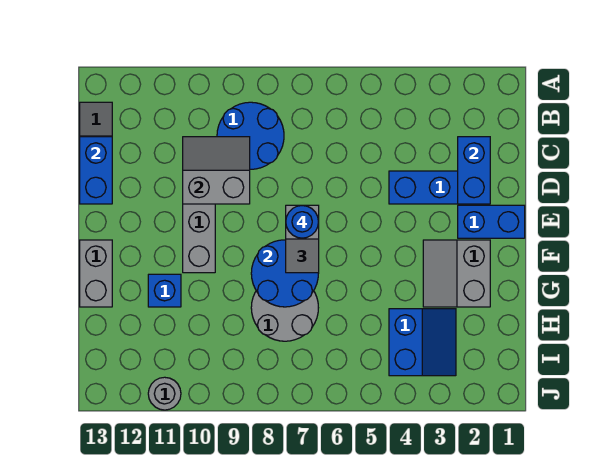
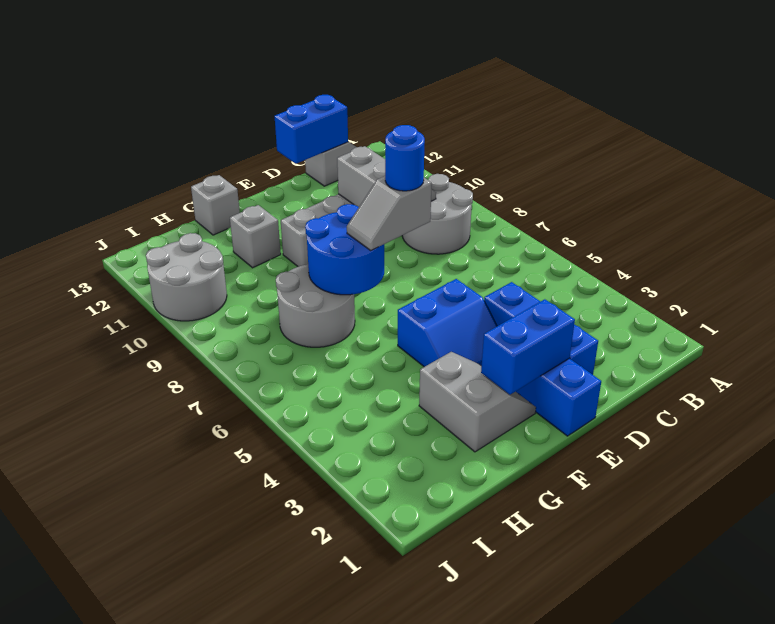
blue 2x2 round brick [217,102,284,169] -> grey 2x2 round brick [402,174,473,254]
blue 1x2 brick [458,137,490,204] -> blue 1x2 brick moved to [481,299,575,395]
grey 2x2 slope [423,240,490,307] -> grey 2x2 slope turned to [419,352,536,452]
grey 1x2 brick [80,240,112,307] -> grey 1x1 brick [191,175,240,235]
blue 1x1 brick [148,274,181,307] -> grey 1x1 brick [230,205,281,268]
blue 2x2 slope [389,309,456,376] -> blue 2x2 slope moved to [398,279,497,367]
grey 1x1 round brick [148,377,181,410] -> grey 2x2 round brick [146,233,227,321]

